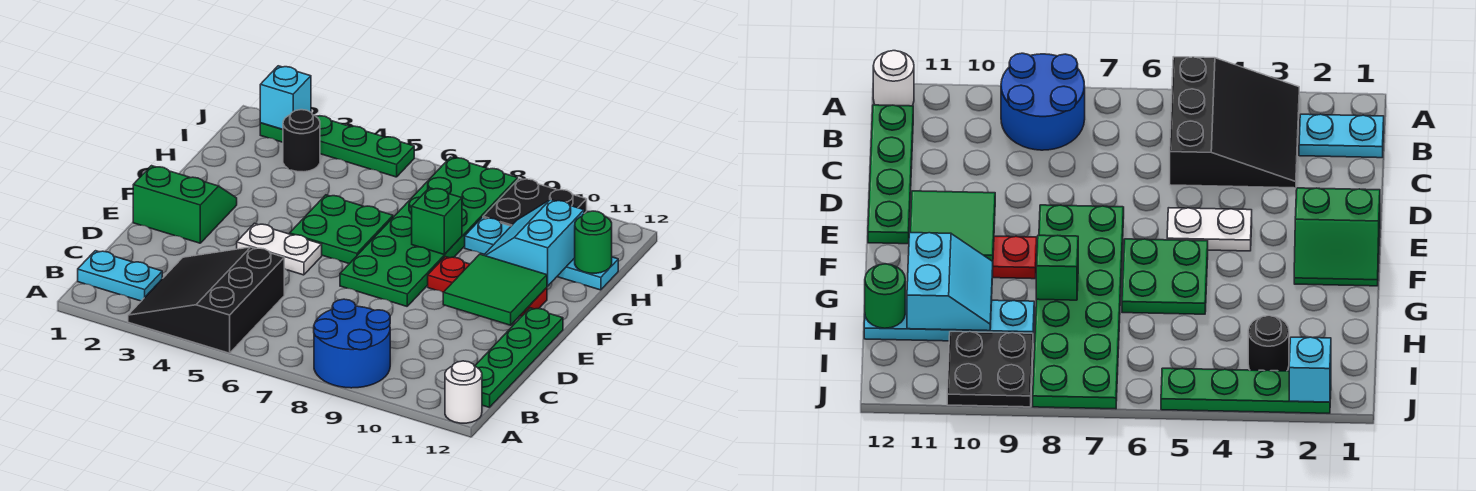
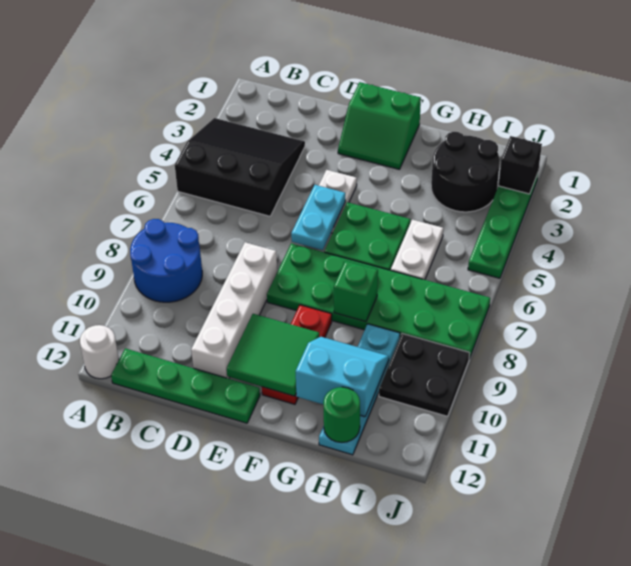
cyan 1x2 plate [78,251,162,301] -> cyan 1x2 plate moved to [291,185,345,250]
none -> white 1x4 brick [191,242,277,379]
green 2x2 slope [133,166,237,243] -> green 2x2 slope turned to [338,82,421,169]
none -> white 1x2 plate [391,220,443,280]
black 1x1 round brick [283,110,320,172] -> black 2x2 round brick [431,132,500,212]
cyan 1x1 brick [260,66,311,130] -> black 1x1 brick [498,136,542,194]

